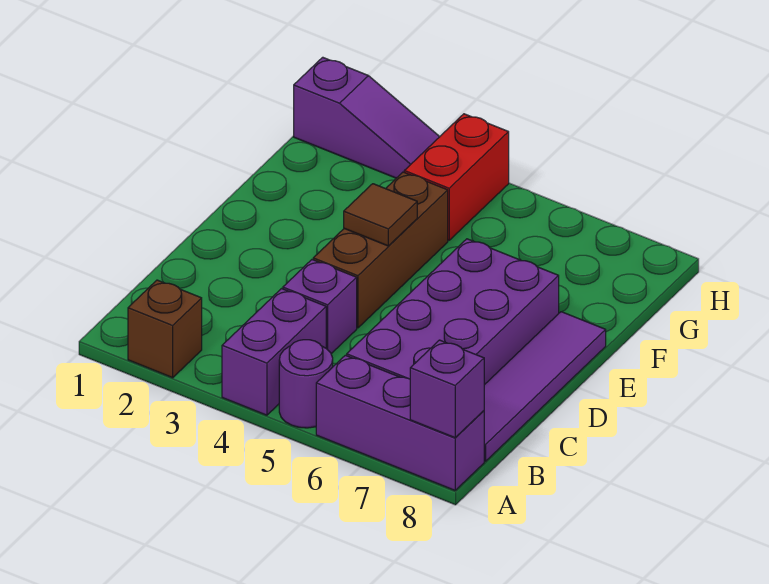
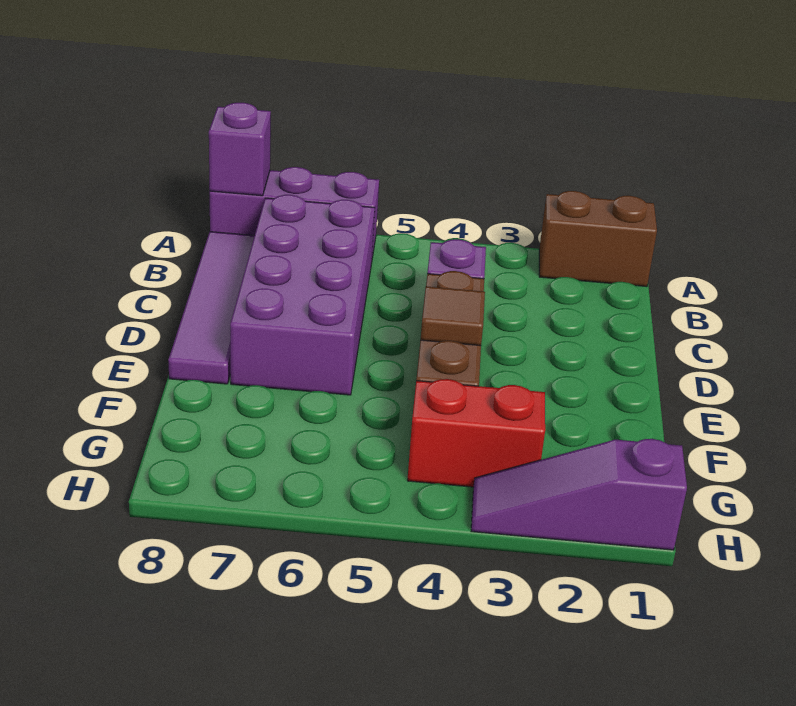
brown 1x1 brick [128,280,202,378] -> brown 1x2 brick [539,191,657,287]
purple 1x2 brick [222,289,326,415] -> none
purple 1x1 round brick [279,340,333,428] -> none
red 1x2 brick [404,114,509,240] -> red 1x2 brick turned to [407,379,545,487]

